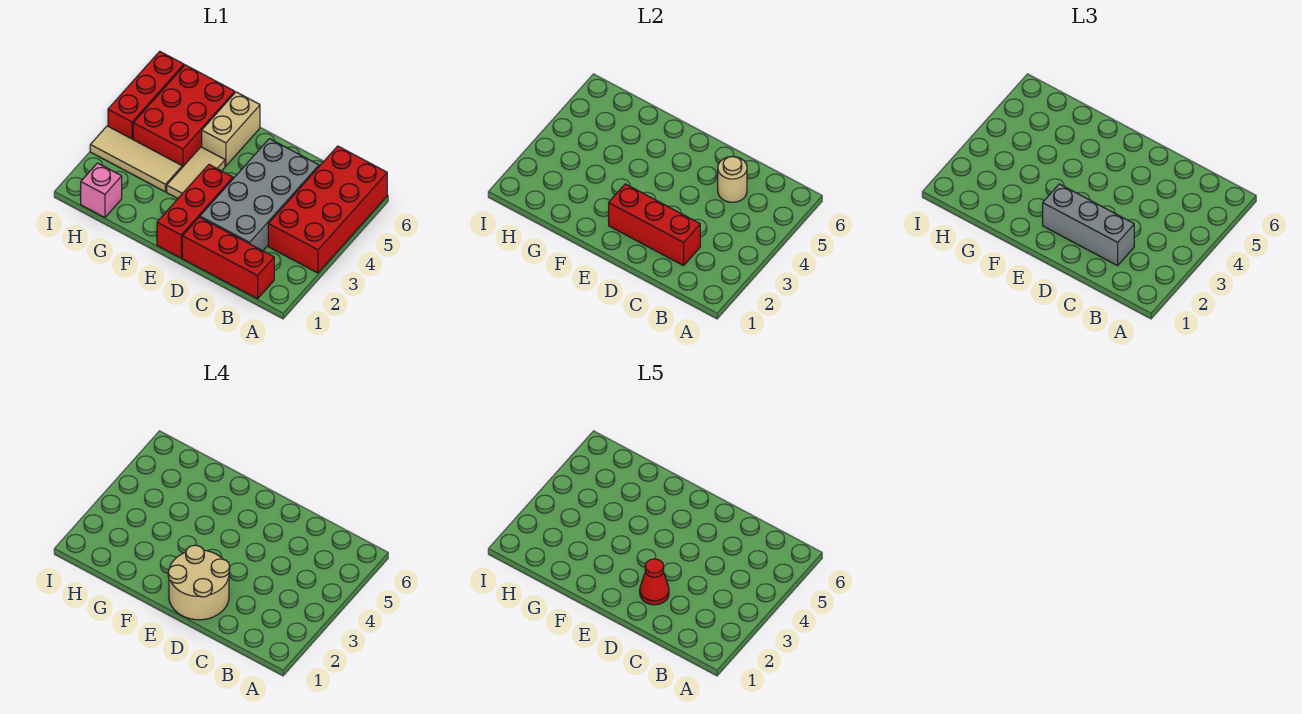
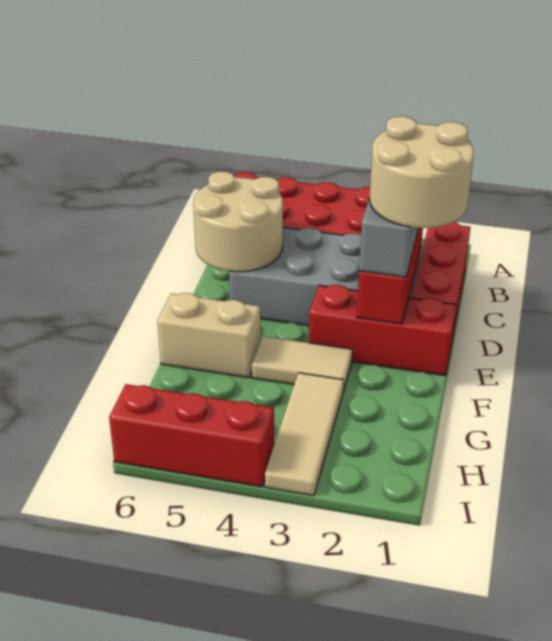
tan 1x1 round brick [718,157,747,202] -> tan 2x2 round brick [193,172,283,272]
red 1x1 cone [640,559,669,605] -> none
red 2x3 brick [133,65,235,167] -> none
pink 1x1 brick [81,163,122,218] -> none

